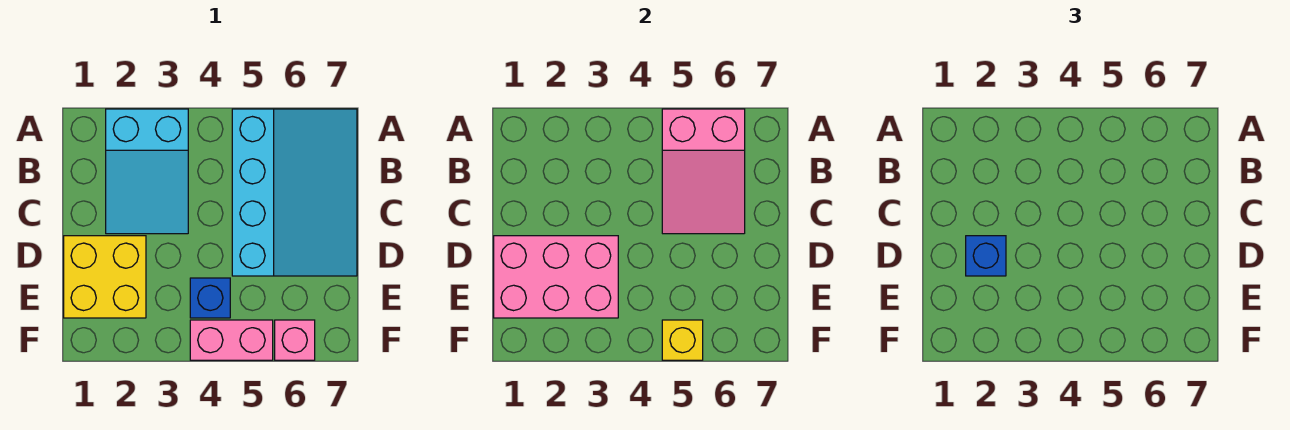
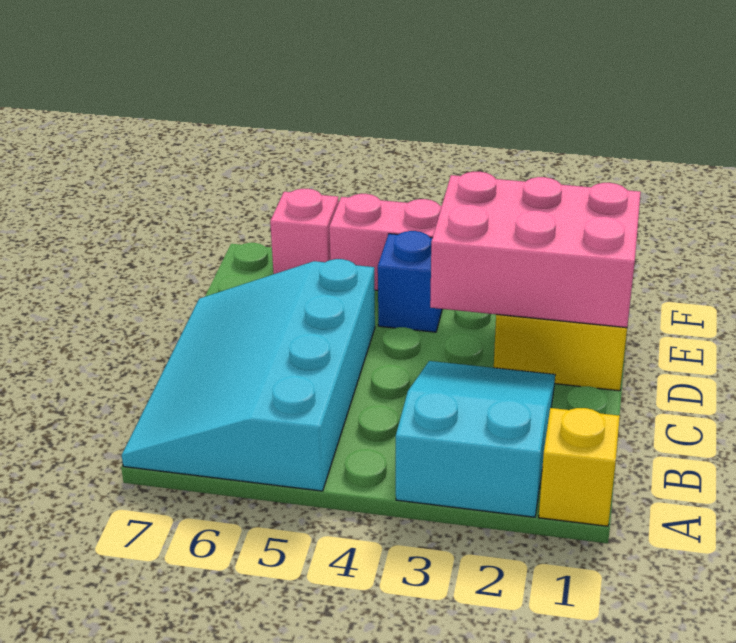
pink 2x3 slope [662,109,745,234] -> none
blue 1x1 brick [966,236,1006,276] -> none
yellow 1x1 brick [662,320,703,360] -> yellow 1x1 brick moved to [539,408,620,526]

